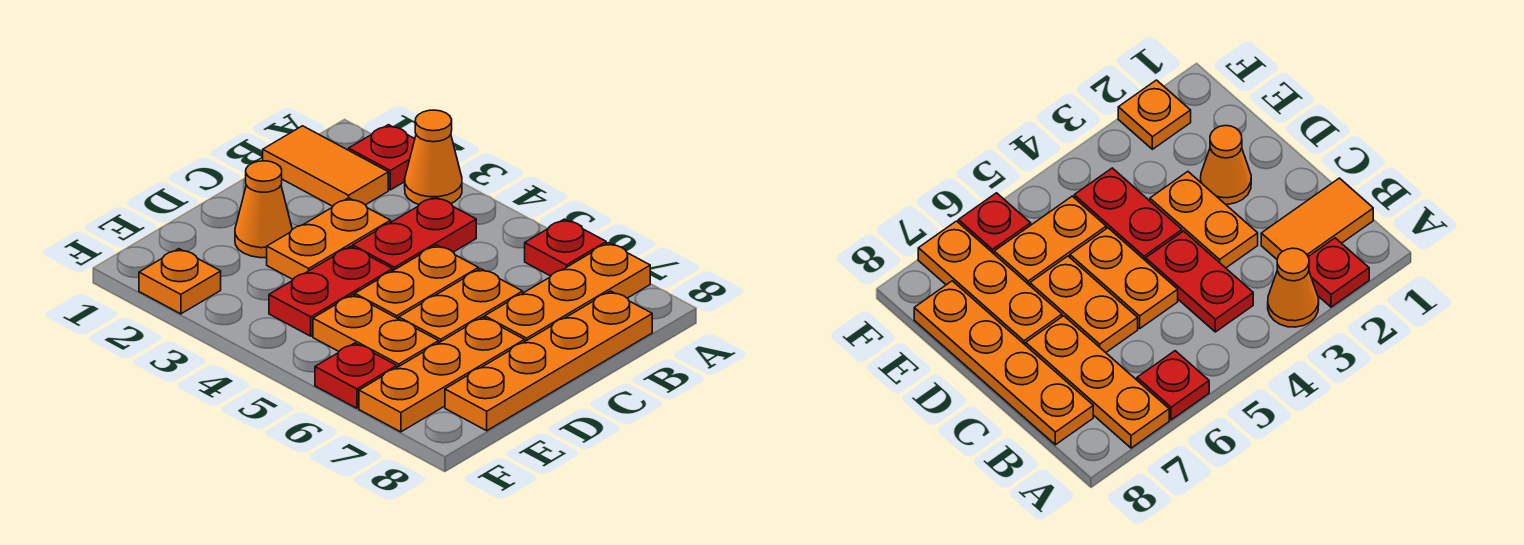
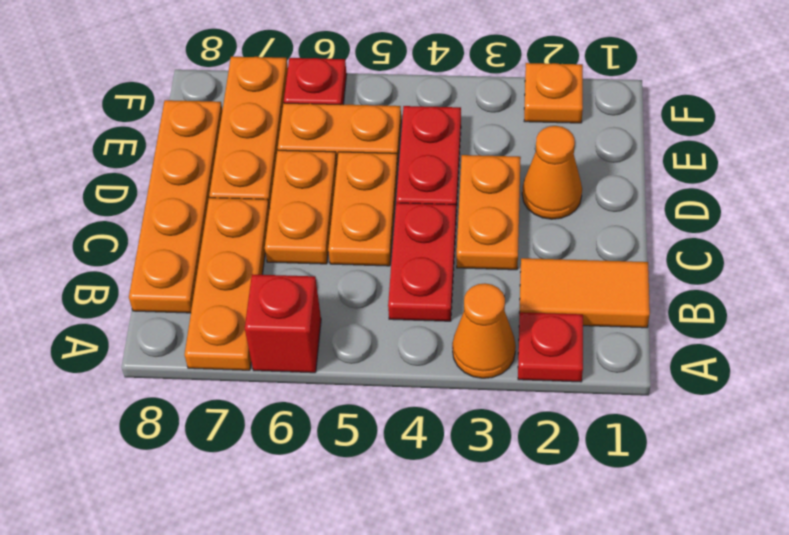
red 1x1 plate [525,219,606,276] -> red 1x1 brick [245,274,321,373]

